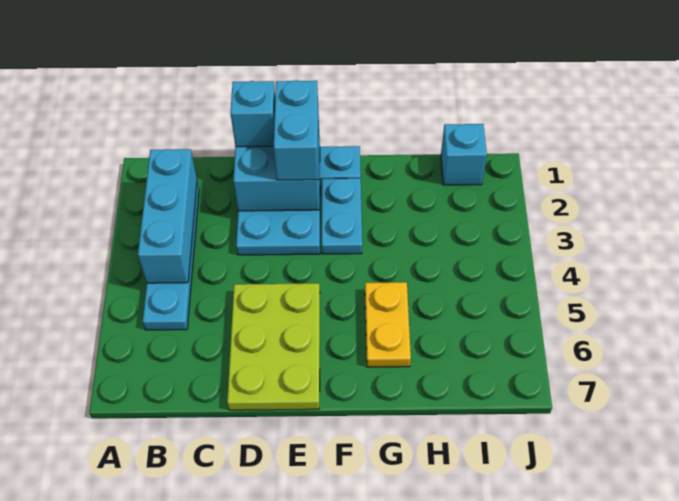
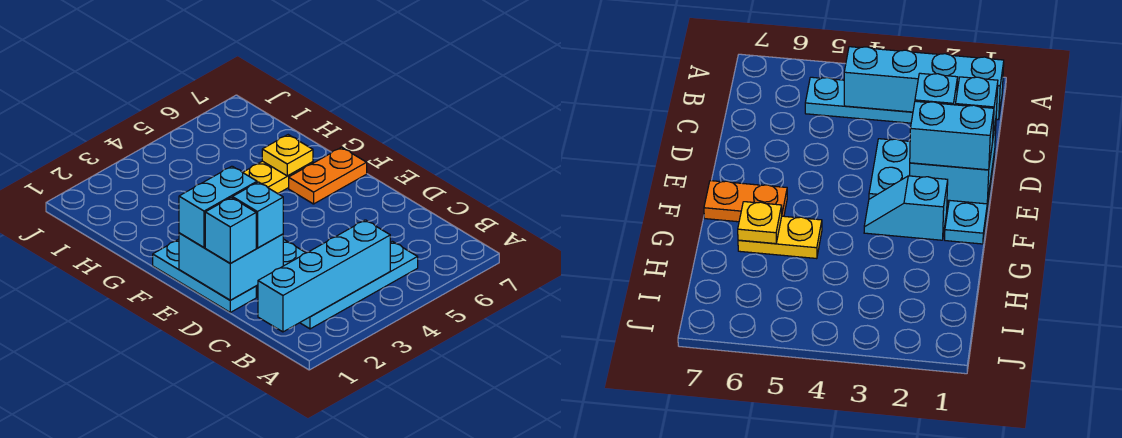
cyan 1x3 brick [138,149,197,283] -> cyan 1x4 brick [258,220,390,332]
lime 2x3 plate [227,283,320,410] -> none
cyan 1x2 plate [322,178,362,254] -> cyan 1x2 slope [864,176,948,240]
none -> orange 1x2 plate [289,147,367,204]
none -> yellow 1x1 plate [262,135,313,176]
cyan 1x1 brick [441,124,487,185] -> cyan 1x1 brick moved to [232,182,283,248]

